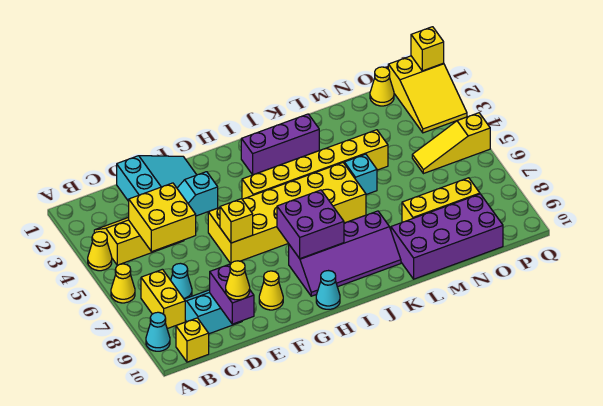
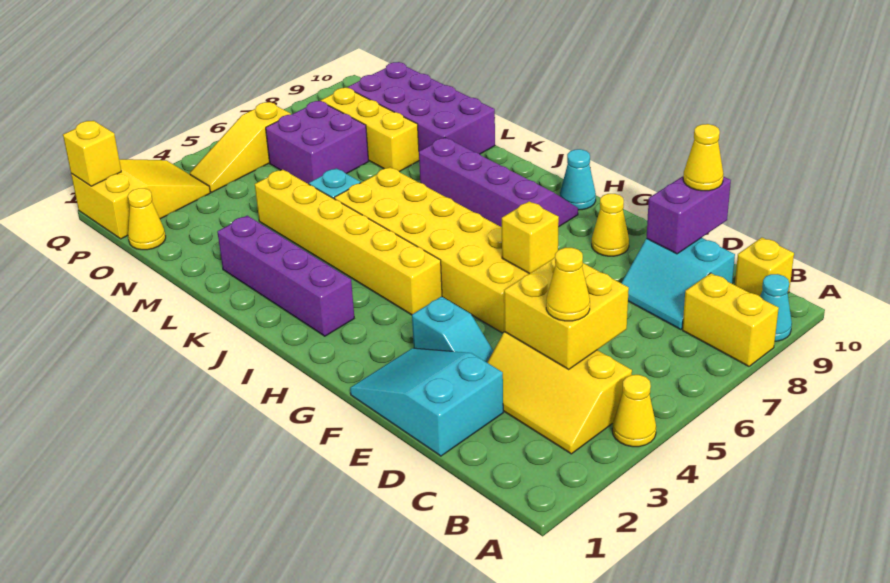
yellow 1x1 cone [111,264,135,303] -> yellow 1x1 cone moved to [546,248,590,321]
yellow 1x2 brick [141,269,185,329] -> yellow 1x2 brick turned to [682,273,779,366]
cyan 1x1 cone [171,263,192,299] -> none
purple 2x2 brick [277,190,344,258] -> purple 2x2 brick moved to [266,101,369,184]
purple 1x3 brick [241,114,319,175] -> purple 1x4 brick [217,216,354,336]
yellow 1x3 slope [412,113,490,174] -> yellow 1x3 slope turned to [190,102,291,192]

